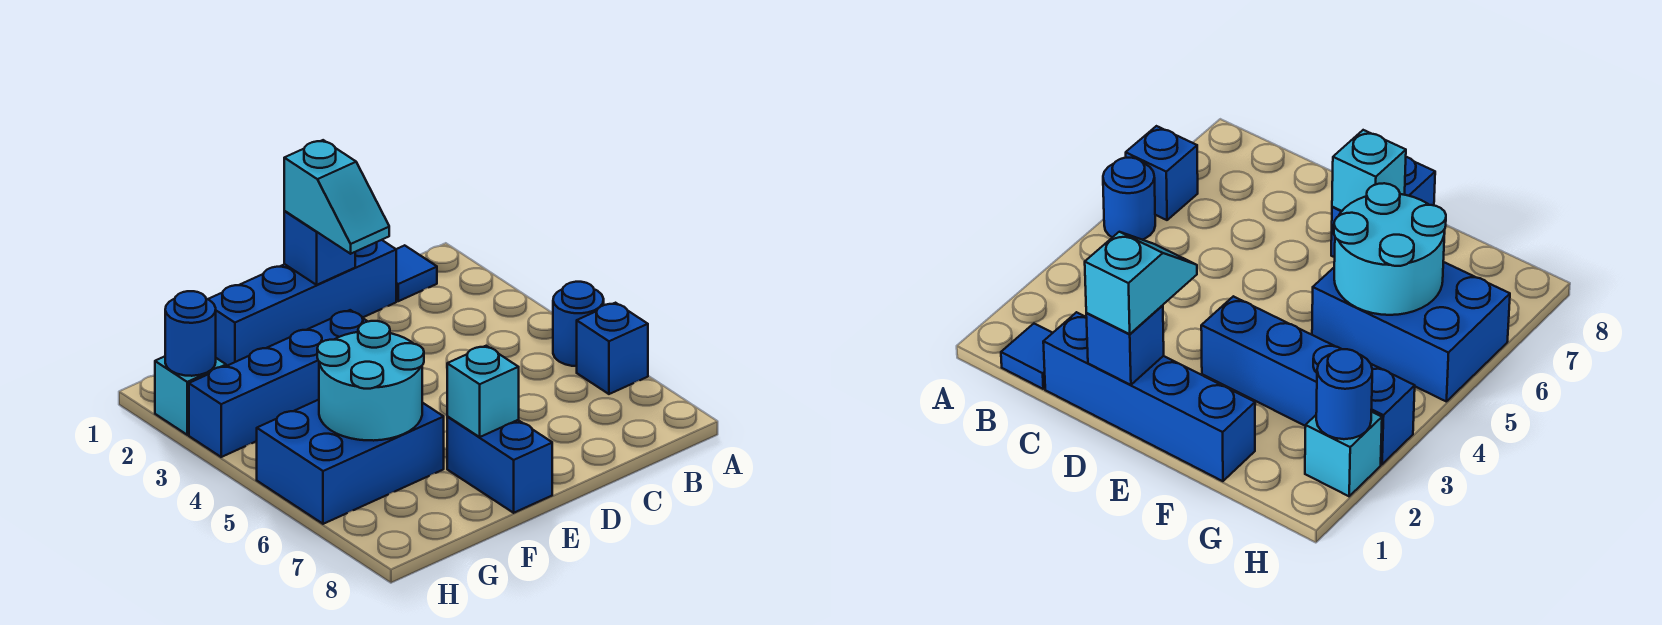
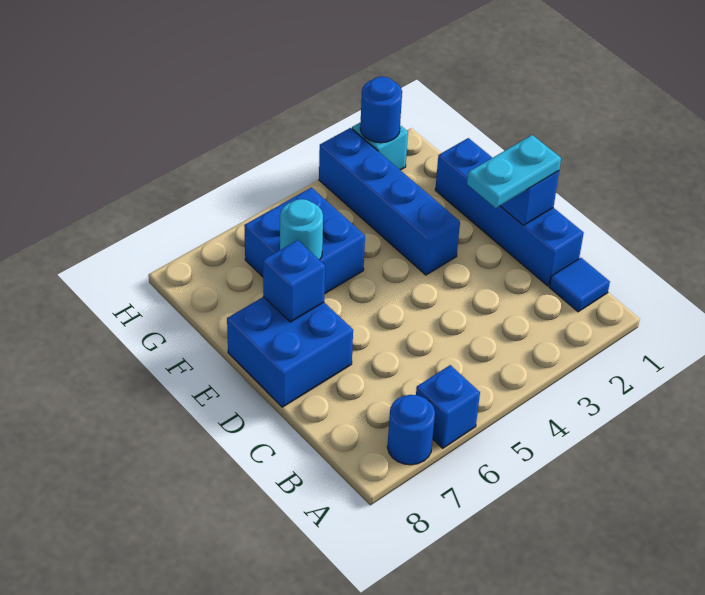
blue 1x1 round brick [553,282,604,366] -> blue 1x1 round brick moved to [387,395,435,465]
cyan 1x2 slope [284,140,389,254] -> cyan 1x2 plate [467,135,561,208]
blue 1x2 brick [447,417,552,513] -> blue 2x2 brick [227,297,353,407]
cyan 1x1 brick [447,346,519,437] -> blue 1x1 brick [263,240,325,322]
blue 2x3 brick [257,400,444,524] -> blue 2x2 brick [244,188,365,294]
cyan 2x2 round brick [317,321,424,441] -> cyan 1x1 round brick [280,199,323,260]

